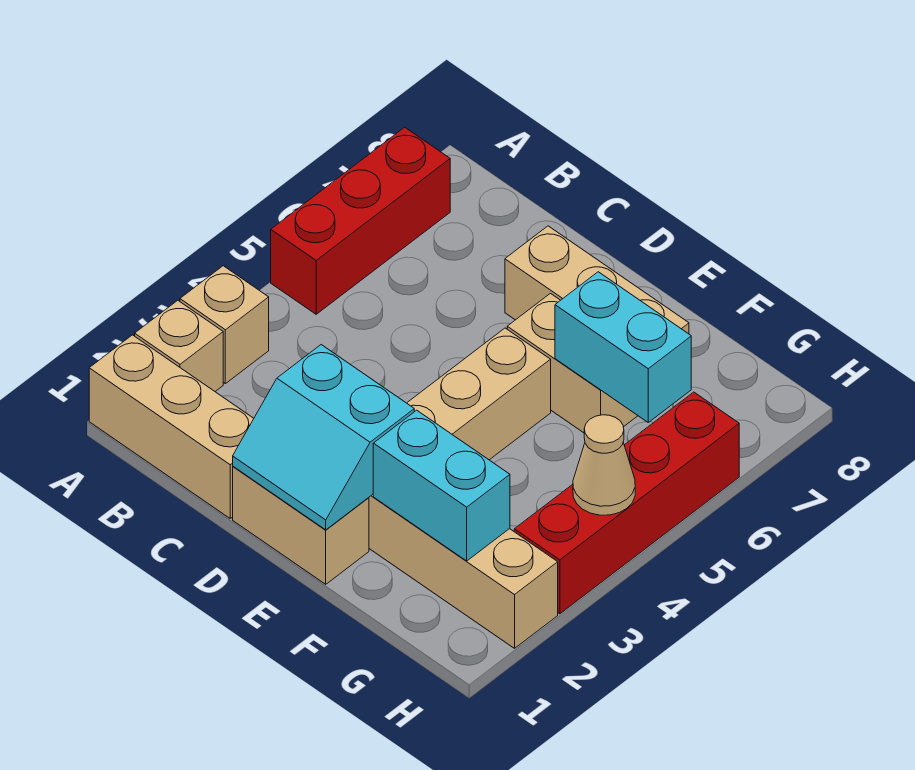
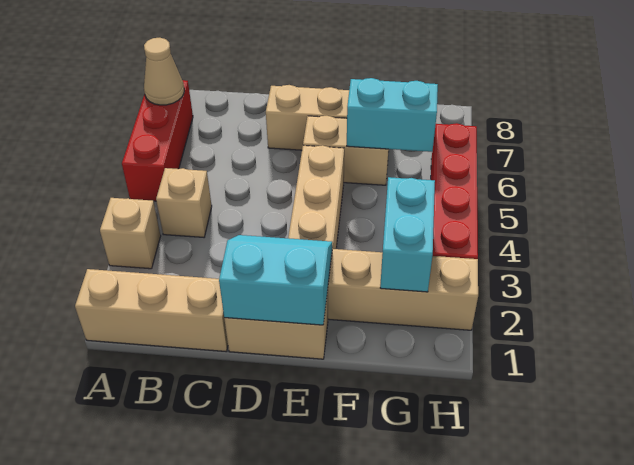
tan 1x1 brick [135,300,223,391] -> tan 1x1 brick moved to [156,168,212,237]
cyan 2x2 slope [233,345,414,530] -> cyan 2x2 slope turned to [219,235,333,325]
cyan 1x2 brick [373,410,510,561] -> cyan 1x2 brick turned to [380,177,435,292]
tan 1x1 cone [573,415,635,515] -> tan 1x1 cone moved to [144,38,184,105]

